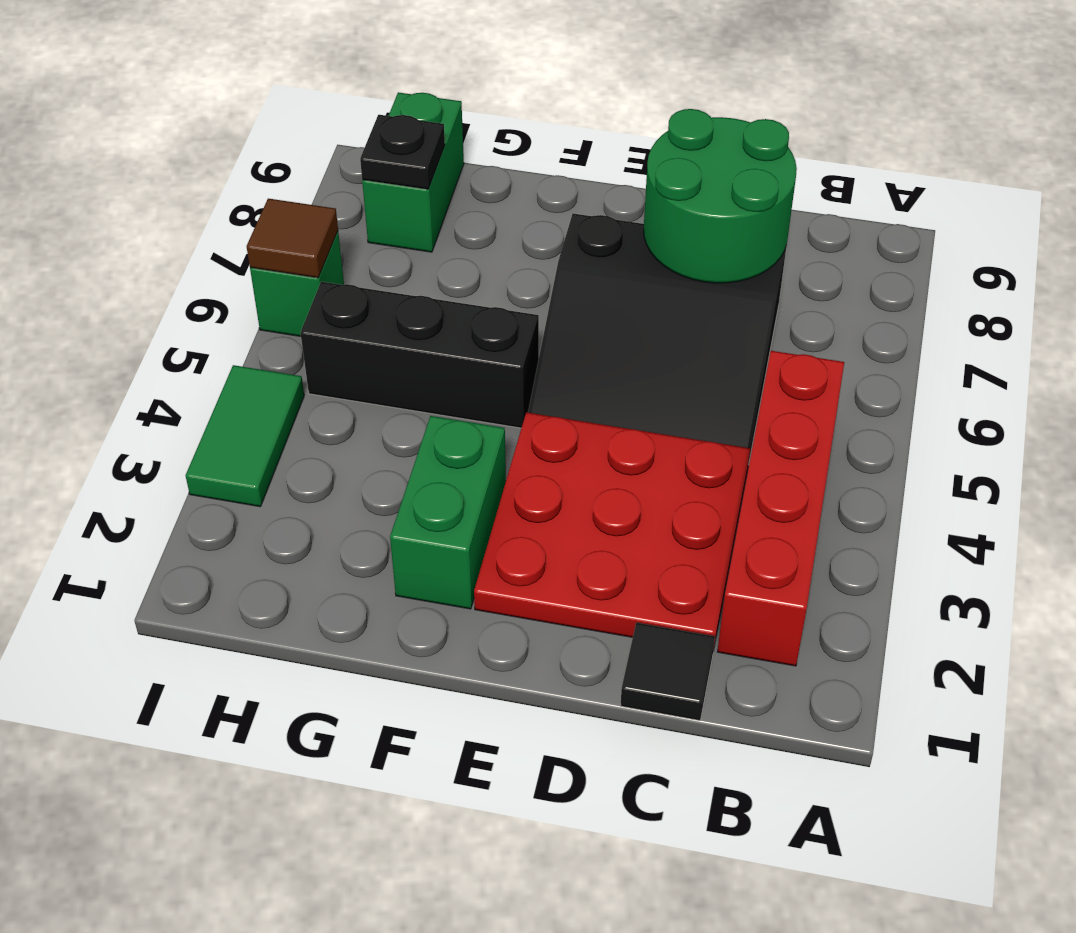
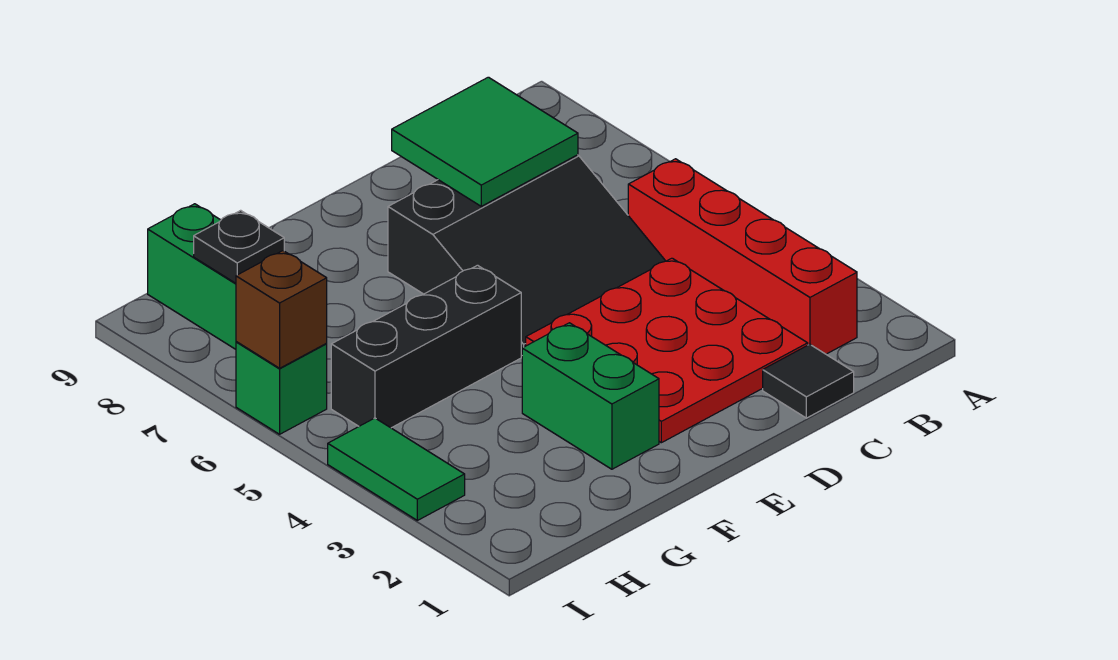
green 2x2 round brick [644,109,797,283] -> green 2x2 tile [392,77,578,206]
brown 1x1 tile [247,199,338,278] -> brown 1x1 brick [236,251,327,368]

